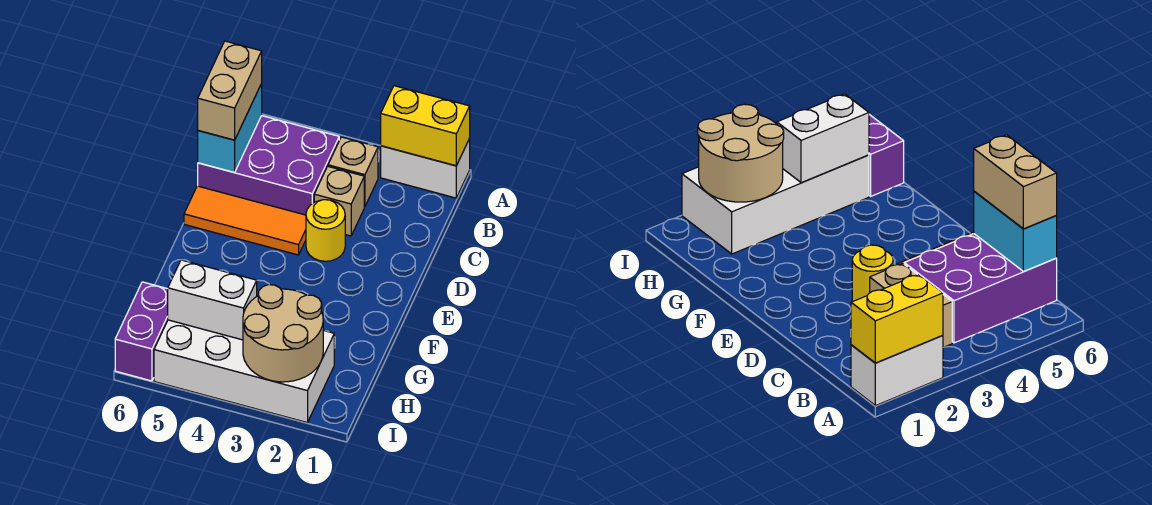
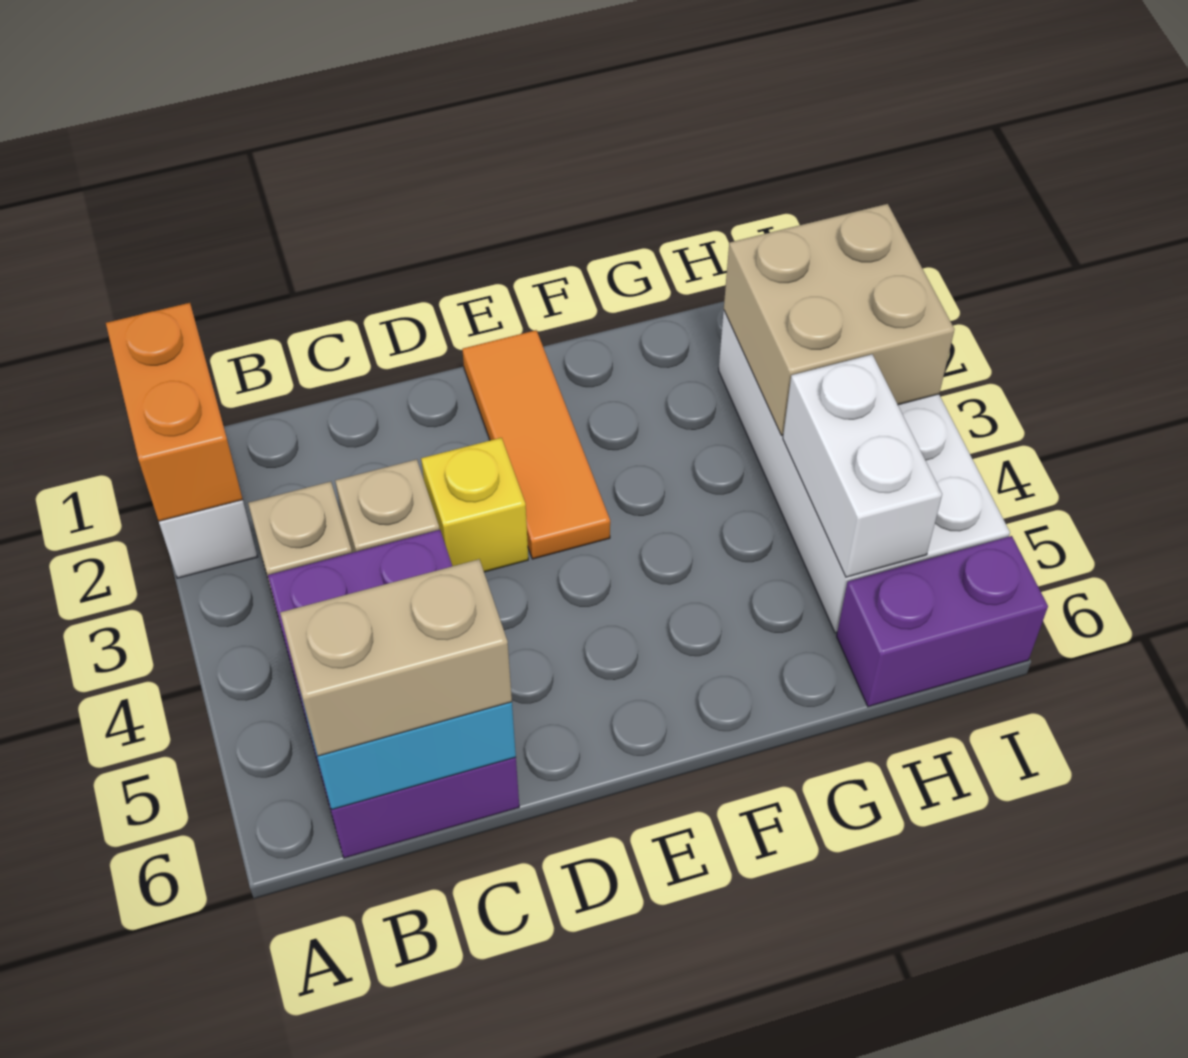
yellow 1x2 brick [381,86,470,166] -> orange 1x2 brick [106,303,243,521]
yellow 1x1 round brick [306,200,345,261] -> yellow 1x1 brick [421,438,528,572]
orange 1x3 tile [184,186,306,255] -> orange 1x3 tile moved to [462,330,610,559]
tan 2x2 round brick [243,285,323,382] -> tan 2x2 brick [724,204,955,435]

